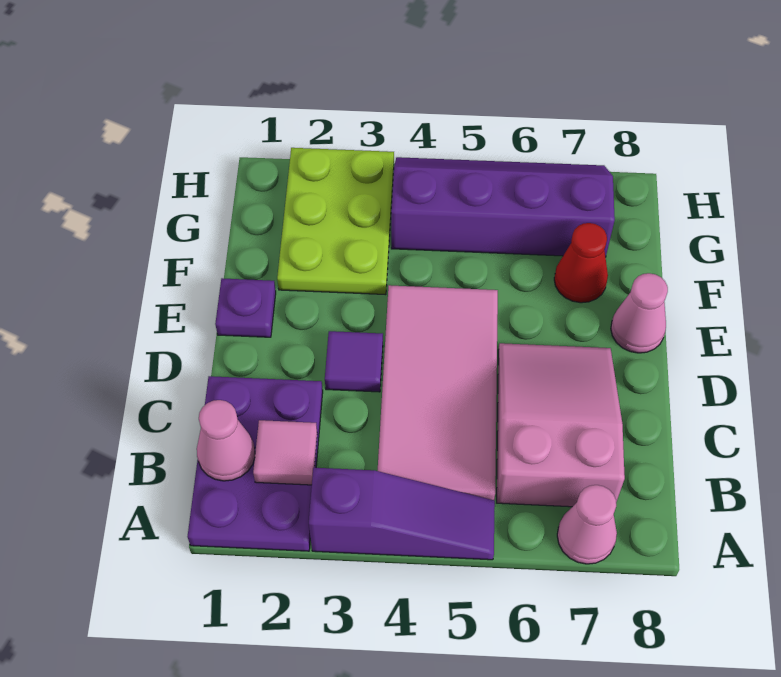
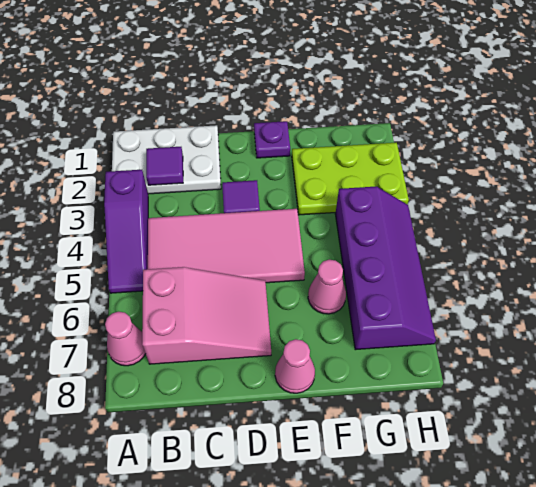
purple 2x3 plate [188,376,323,551] -> white 2x3 plate [112,125,221,194]
pink 1x1 cone [197,400,255,481] -> pink 1x1 cone moved to [308,260,346,314]
pink 1x1 tile [253,420,317,485] -> purple 1x1 tile [146,147,183,185]
red 1x1 cone [554,223,608,303] -> none

